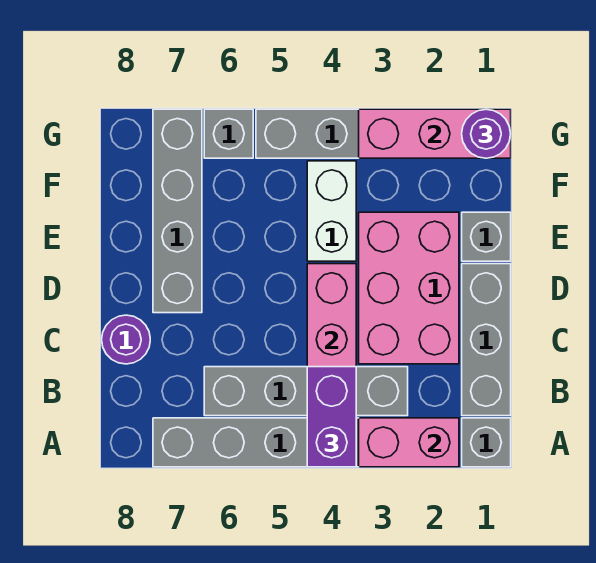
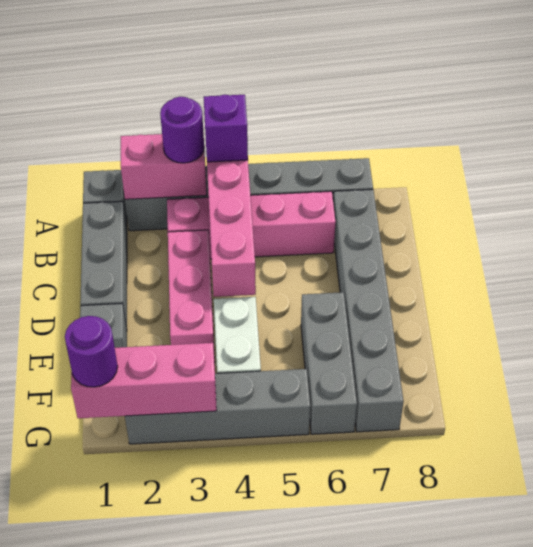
purple 1x2 brick [307,367,356,467] -> purple 1x1 brick [204,95,248,162]
grey 1x4 brick [204,367,408,416] -> pink 1x4 brick [167,191,335,259]
pink 2x3 brick [359,212,459,364] -> pink 1x3 brick [168,230,215,363]
purple 1x1 round brick [102,315,150,364] -> purple 1x1 round brick moved to [160,97,204,163]
grey 1x4 brick [153,109,202,313] -> grey 1x6 brick [333,189,404,432]
grey 1x1 brick [204,109,253,158] -> grey 1x3 brick [301,292,357,434]

